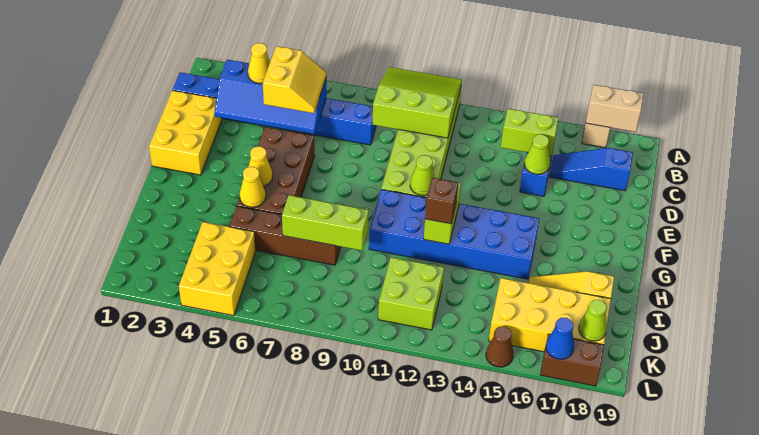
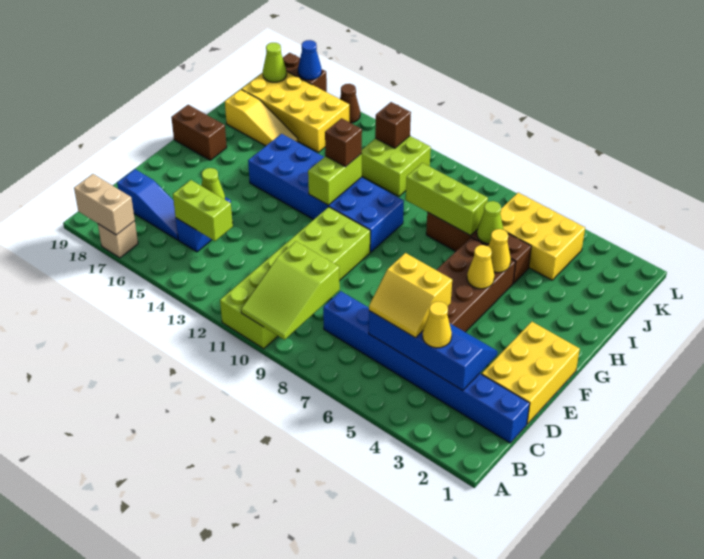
lime 3x3 slope [372,67,462,138] -> lime 2x3 slope [241,242,340,340]
yellow 2x2 slope [263,46,326,113] -> yellow 2x2 slope turned to [369,253,452,338]
lime 1x1 cone [410,155,435,195] -> lime 1x1 cone moved to [477,201,503,244]
none -> brown 1x2 brick [171,105,227,160]
yellow 2x3 brick [179,222,256,316] -> yellow 2x3 brick turned to [500,193,585,280]
none -> brown 1x1 brick [375,102,411,148]

